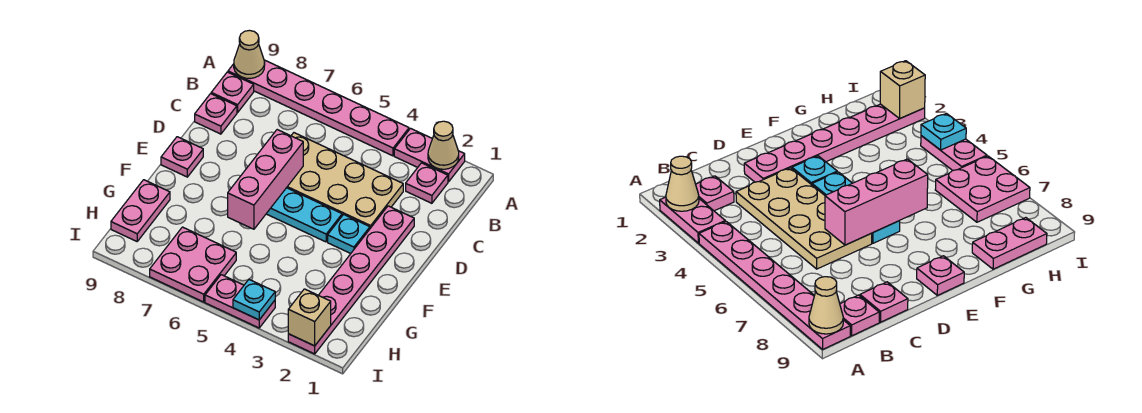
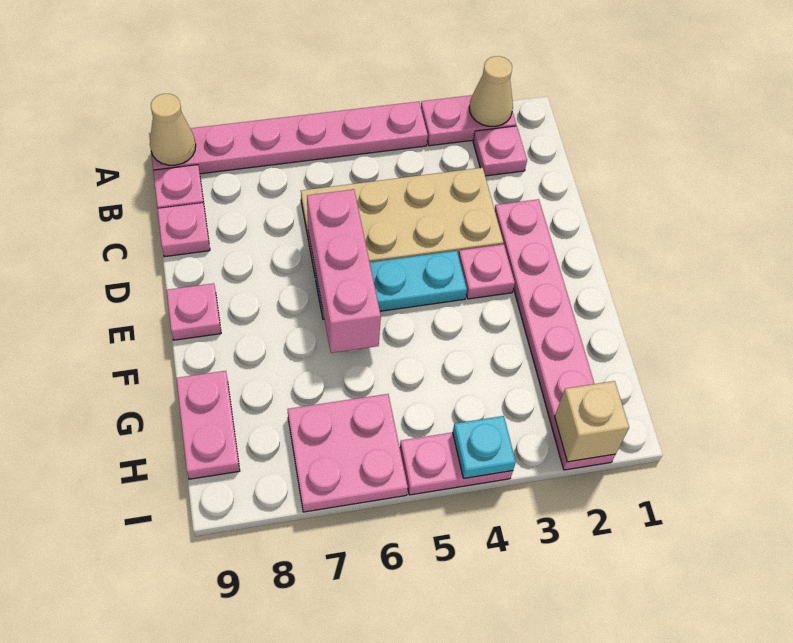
cyan 1x1 plate [328,215,370,253] -> pink 1x1 plate [458,244,515,299]

